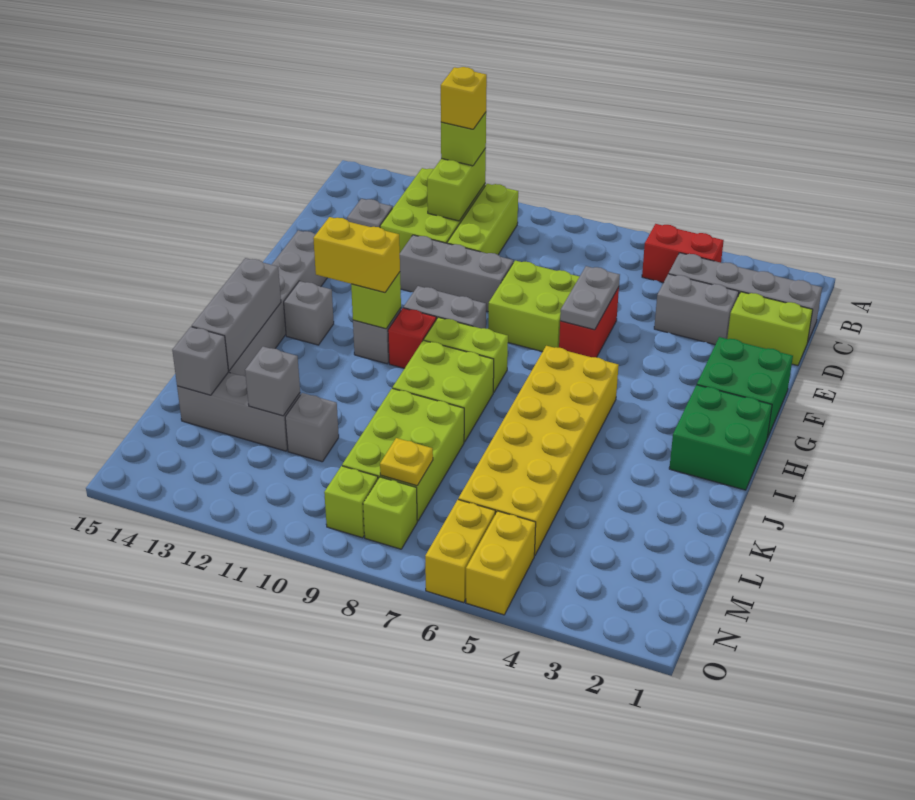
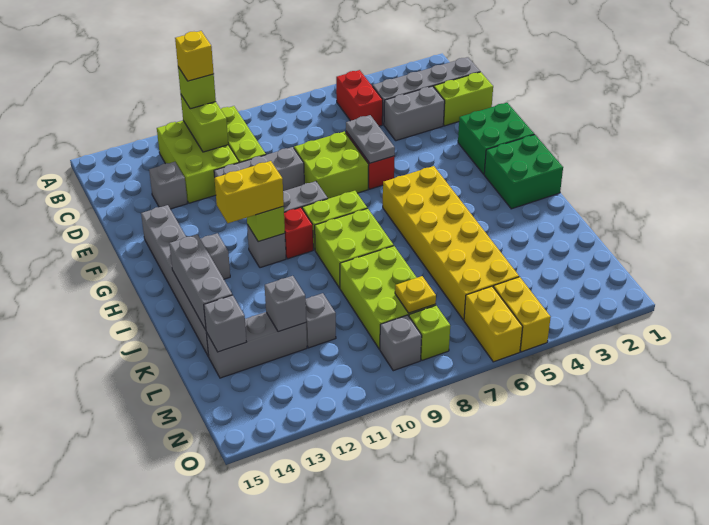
red 1x2 brick [642,224,724,283] -> red 1x2 brick turned to [336,70,383,126]
lime 1x1 brick [324,466,378,538] -> grey 1x1 brick [380,315,422,371]

